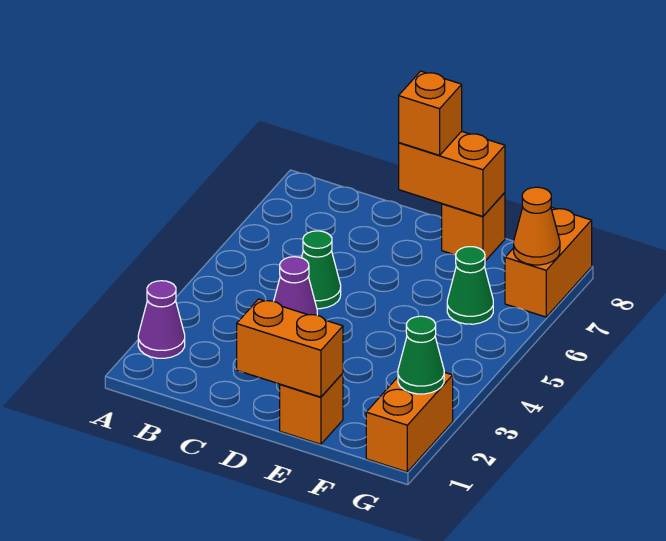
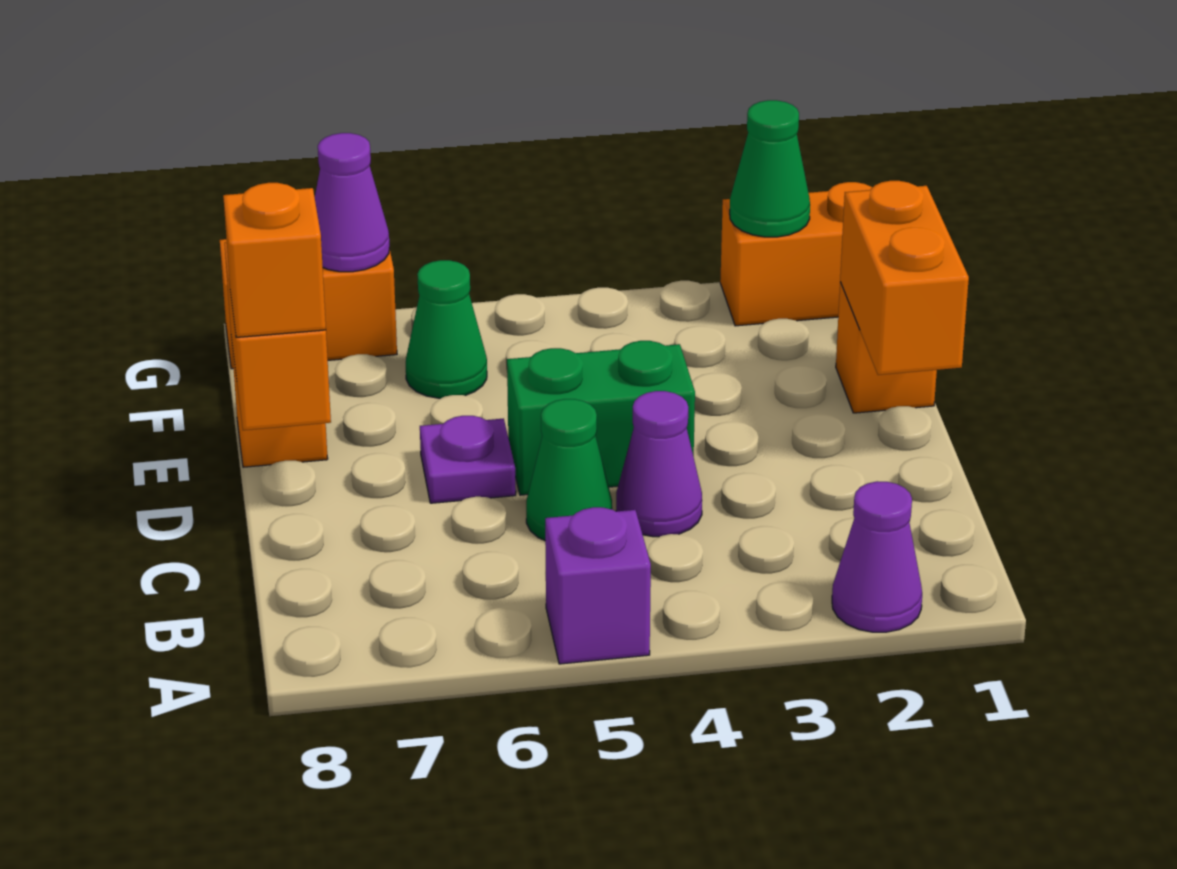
none -> purple 1x1 brick [545,507,651,664]
none -> green 1x2 brick [507,341,695,495]
none -> purple 1x1 plate [420,416,516,503]
orange 1x1 cone [514,187,560,265] -> purple 1x1 cone [315,133,389,272]

